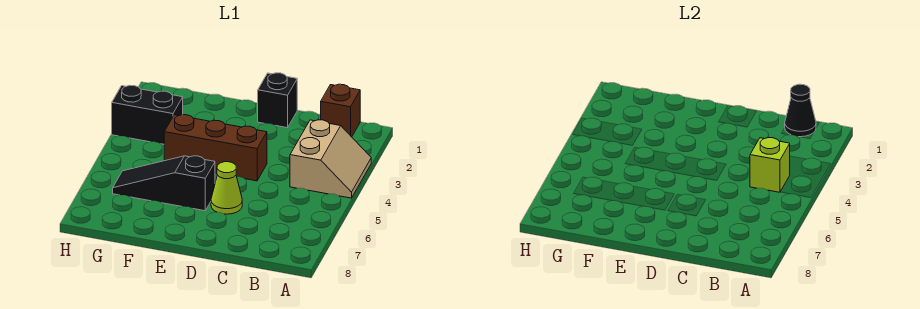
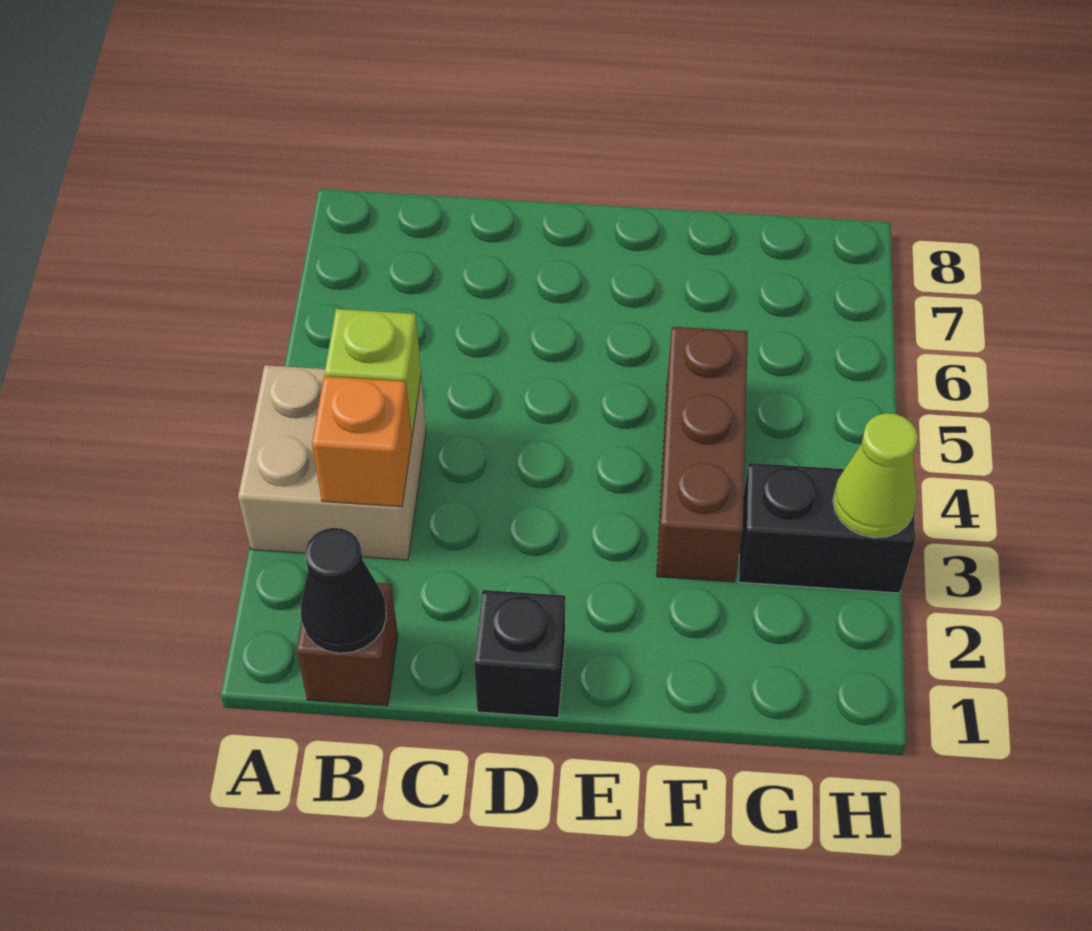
tan 2x2 slope [290,120,371,198] -> tan 2x2 brick [238,365,426,560]
none -> orange 1x1 brick [312,376,412,507]
brown 1x3 brick [164,115,267,181] -> brown 1x3 brick turned to [657,327,748,582]
lime 1x1 cone [211,162,242,214] -> lime 1x1 cone moved to [833,413,918,538]
black 1x3 slope [113,156,215,211] -> none

